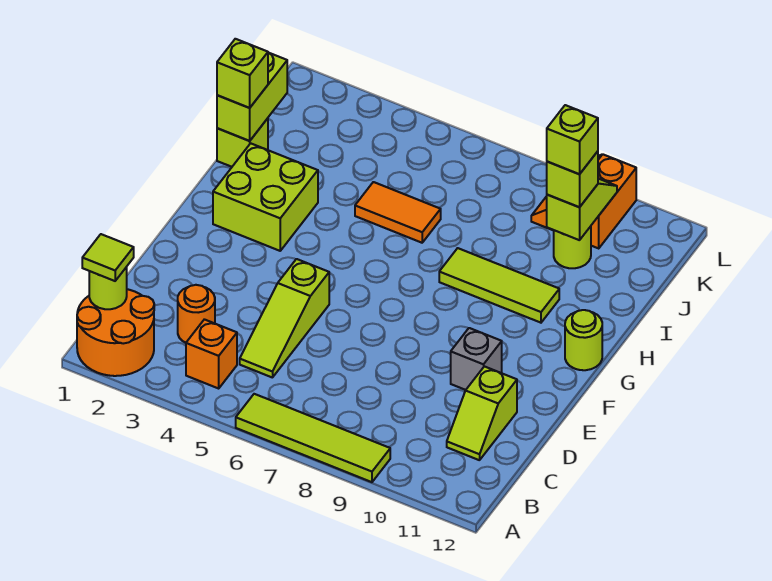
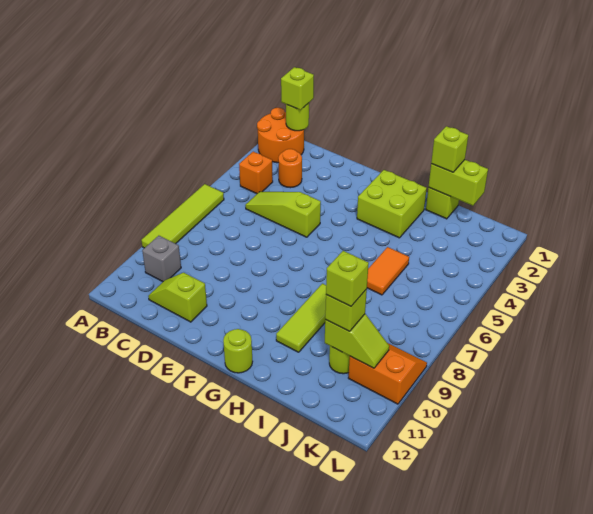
lime 1x1 tile [82,234,134,281] -> lime 1x1 brick [281,67,314,110]
grey 1x1 brick [451,328,502,390] -> grey 1x1 brick moved to [142,236,181,282]

